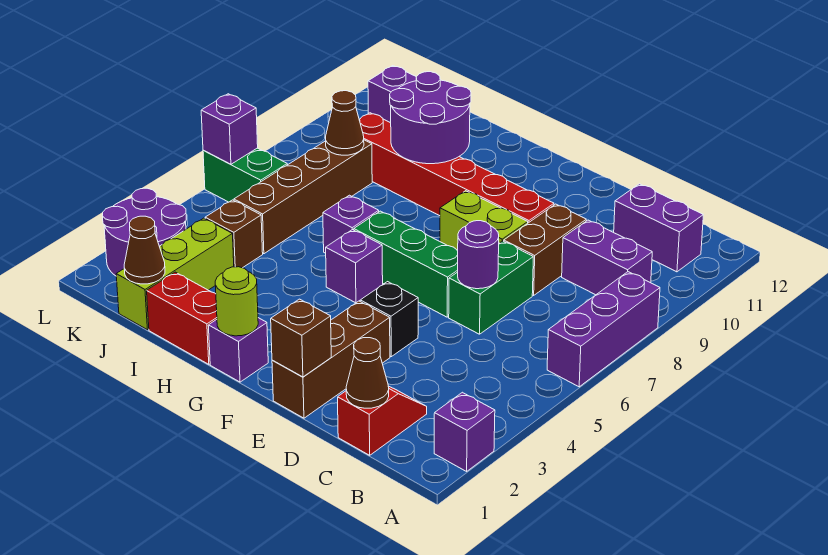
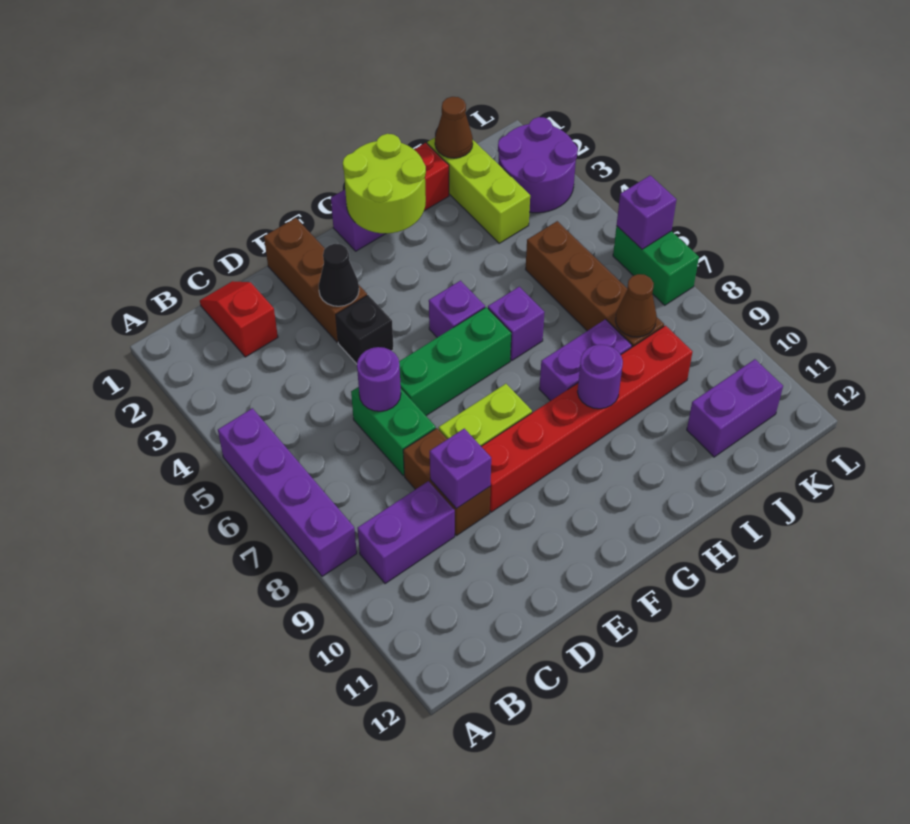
purple 1x1 brick [434,392,495,471] -> purple 1x1 brick moved to [430,429,491,509]
purple 1x3 brick [547,272,660,387] -> purple 1x4 brick [218,408,357,576]
purple 1x2 brick [614,184,703,272] -> purple 1x2 brick moved to [539,319,632,401]
red 1x2 slope [338,386,427,455] -> red 1x2 slope turned to [200,281,278,357]
brown 1x1 cone [346,338,389,408] -> none
brown 1x1 brick [271,299,331,377] -> none
none -> black 1x1 cone [319,244,359,306]
lime 1x1 round brick [215,267,258,336] -> lime 2x2 round brick [343,134,426,234]
purple 2x2 round brick [390,72,471,164] -> purple 1x1 round brick [577,344,623,409]
brown 1x1 brick [205,200,263,268] -> none
green 1x2 brick [203,148,287,202] -> green 1x2 brick turned to [613,226,699,305]

